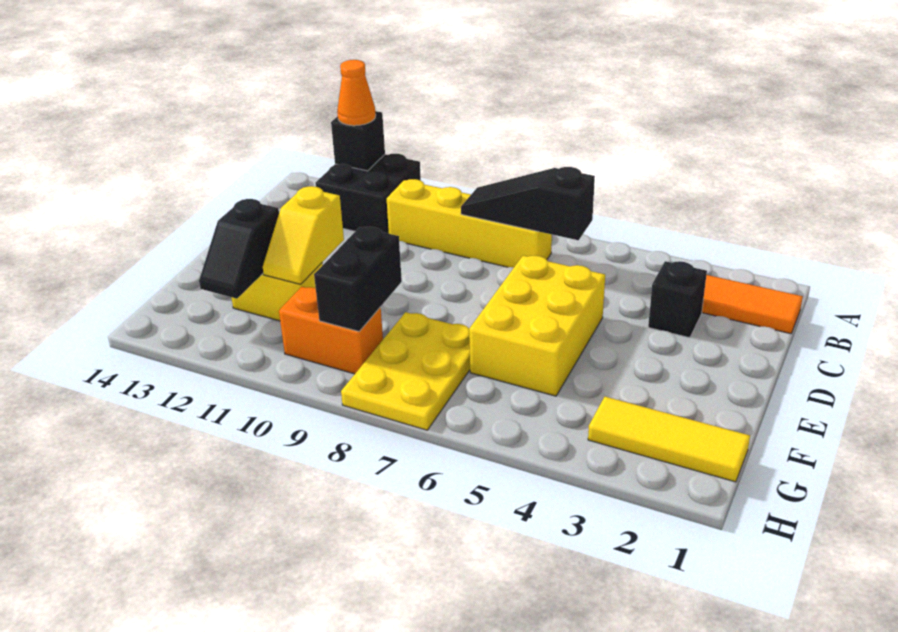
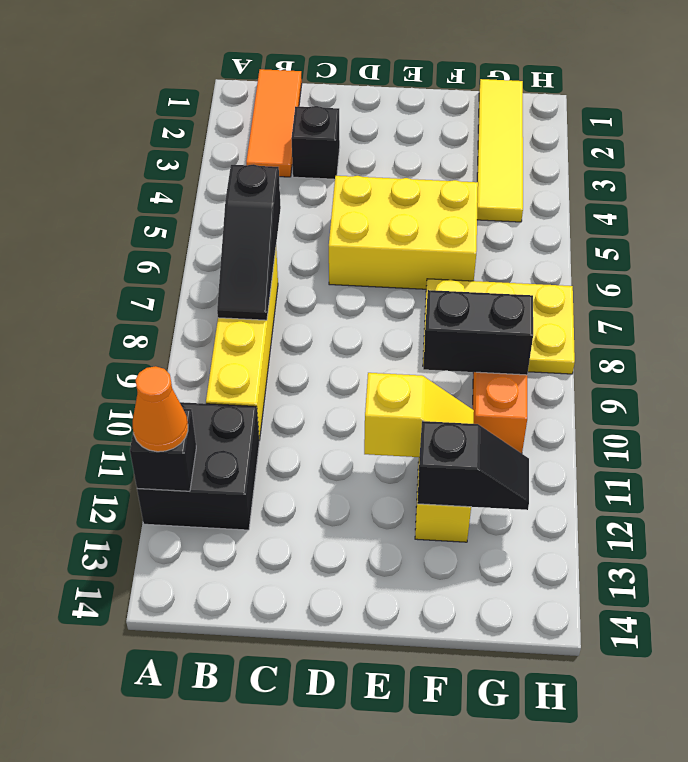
yellow 1x3 tile [588,397,750,482] -> yellow 1x4 tile [477,79,523,222]

